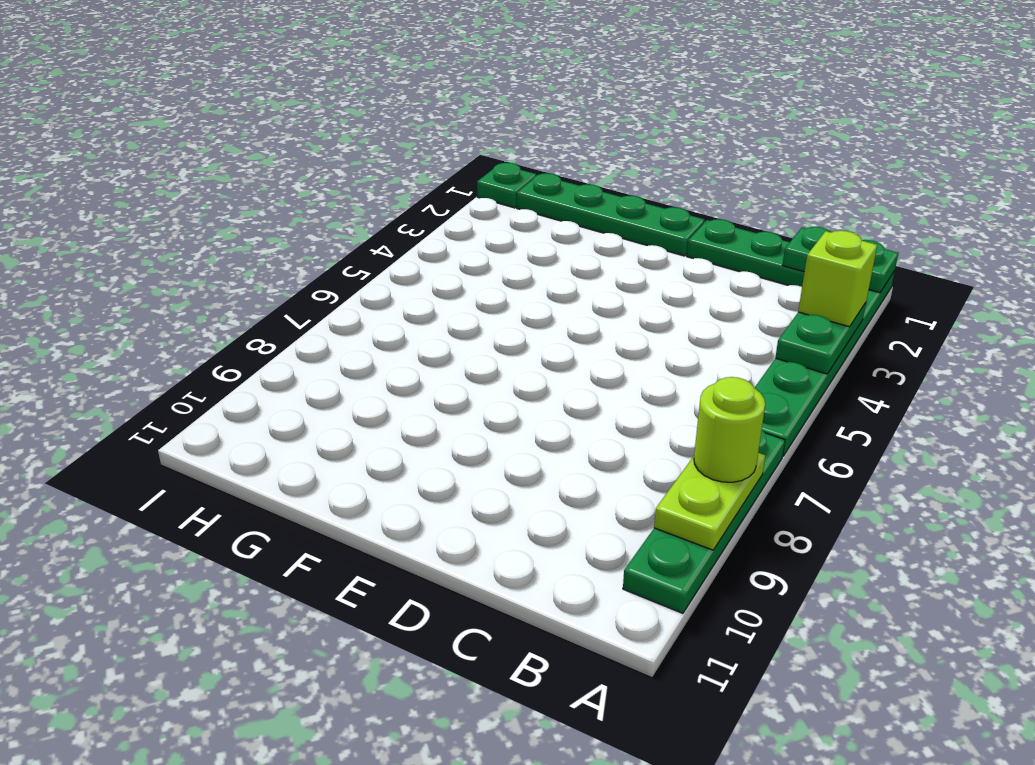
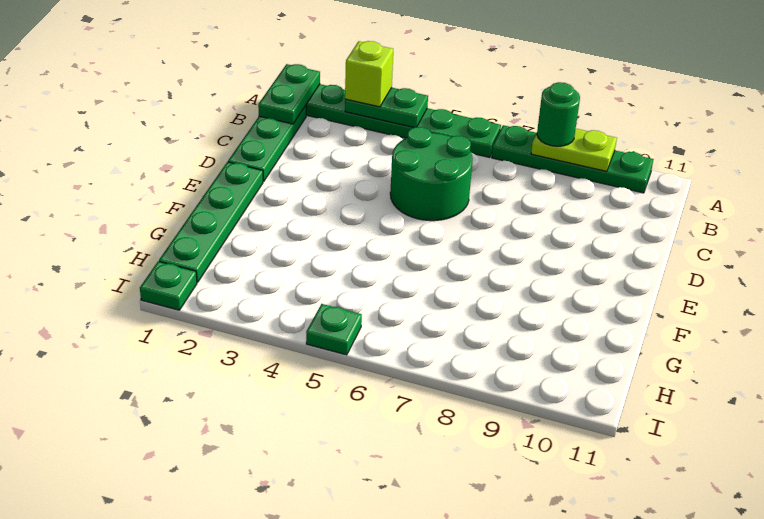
lime 1x1 round brick [694,377,765,482] -> green 1x1 round brick [537,82,580,146]
none -> green 2x2 round brick [390,127,473,221]
none -> green 1x1 plate [306,304,362,355]

